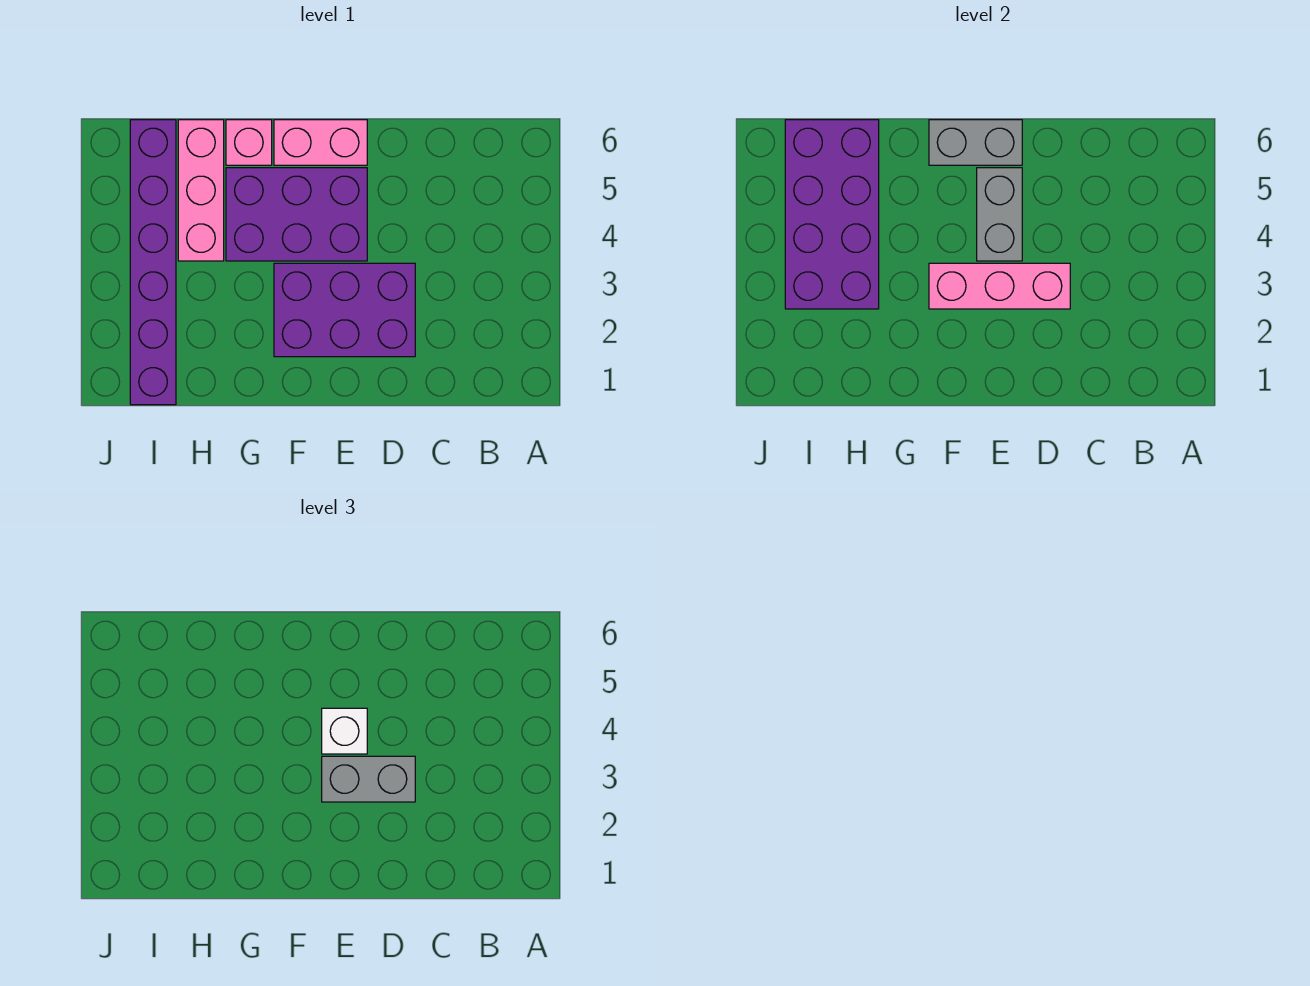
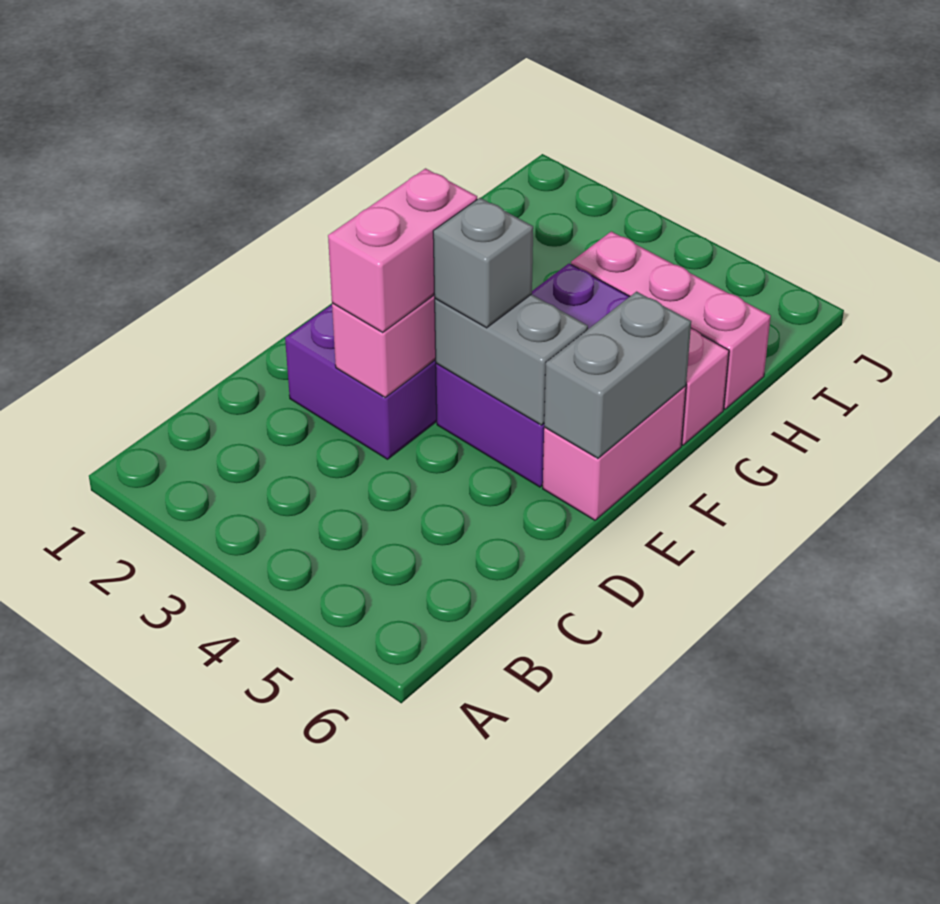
grey 1x2 brick [322,756,415,802] -> pink 1x2 brick [328,168,477,332]
white 1x1 brick [322,708,367,754] -> grey 1x1 brick [433,198,533,328]
purple 2x4 brick [785,120,879,309] -> none
purple 1x6 brick [130,120,176,405] -> none

